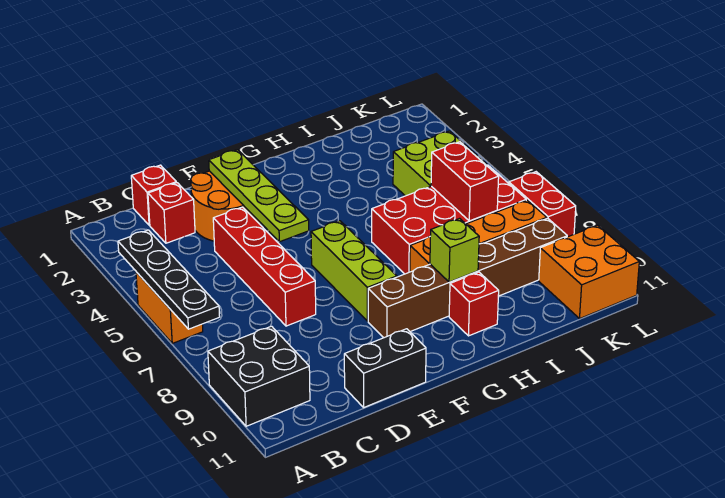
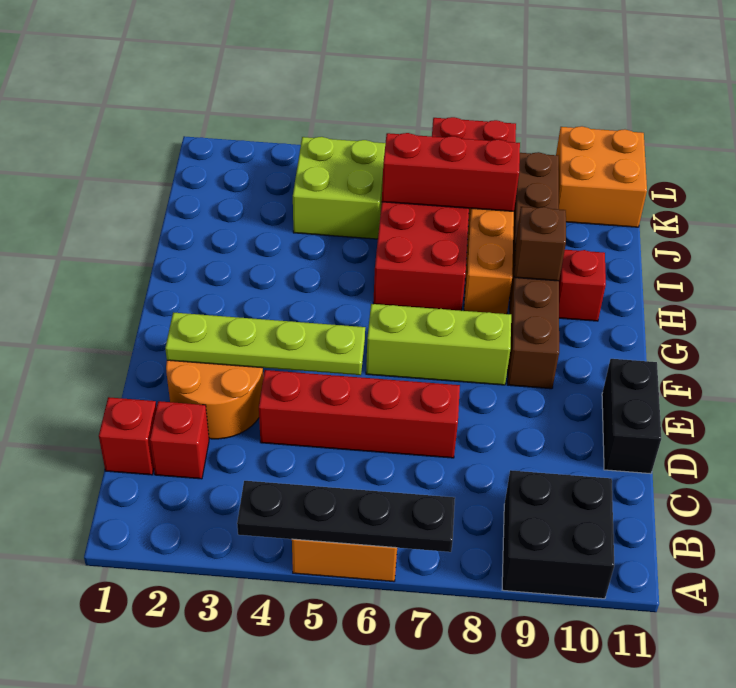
lime 1x1 brick [430,218,479,282] -> brown 1x1 brick [515,207,566,281]
red 1x2 brick [431,142,499,221] -> red 1x3 brick [382,133,520,211]

